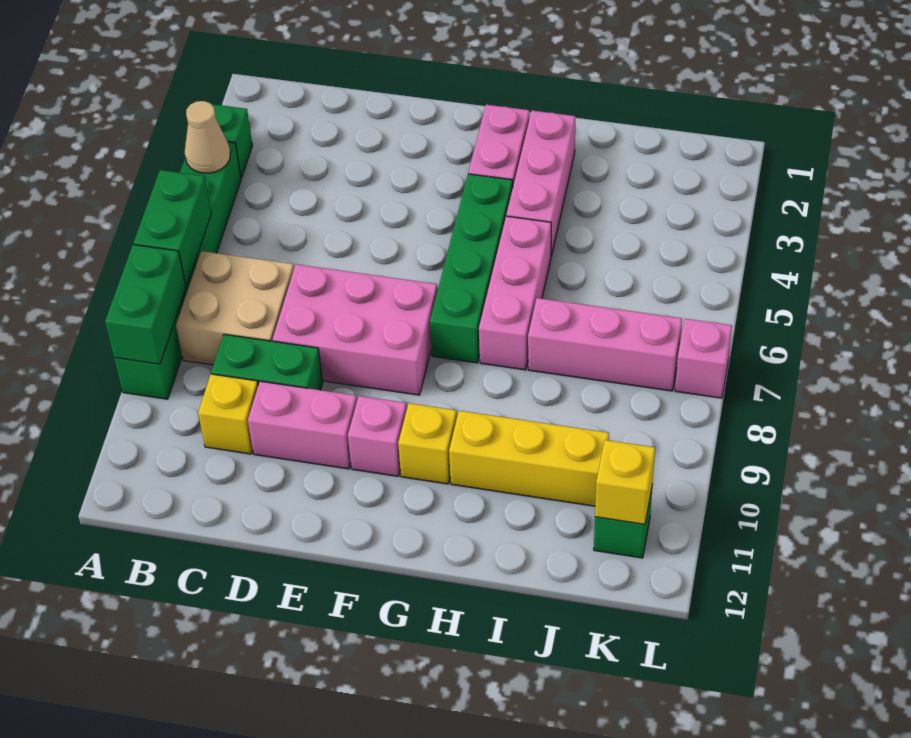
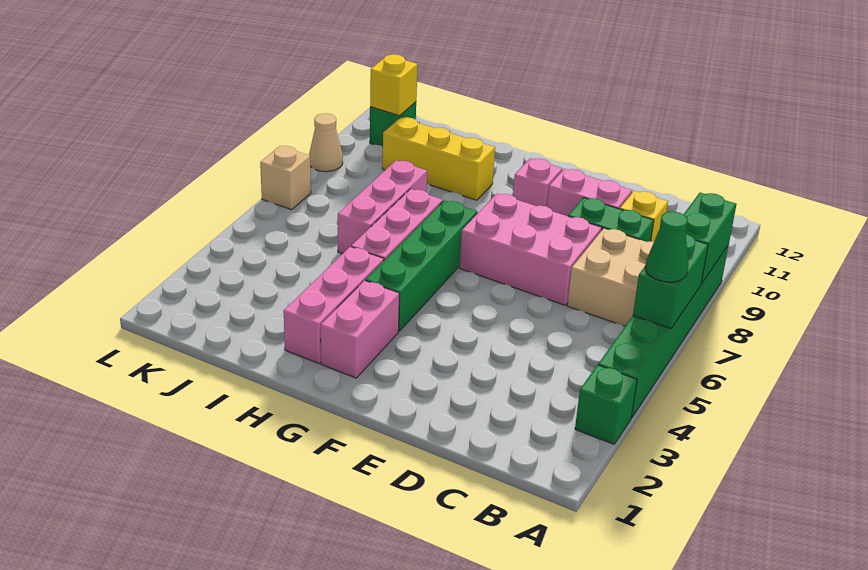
tan 1x1 cone [185,101,230,173] -> tan 1x1 cone moved to [309,113,343,172]
none -> green 1x1 cone [645,211,688,282]
yellow 1x1 brick [398,403,457,484] -> none
pink 1x3 brick [528,298,682,391] -> pink 1x3 brick turned to [338,161,427,254]
pink 1x1 brick [675,319,732,398] -> tan 1x1 brick [260,146,311,210]

